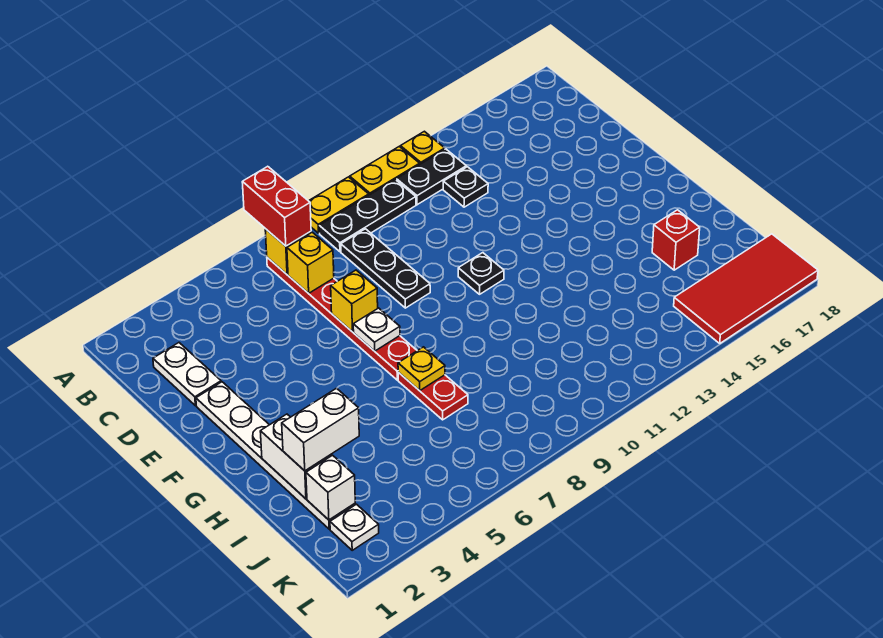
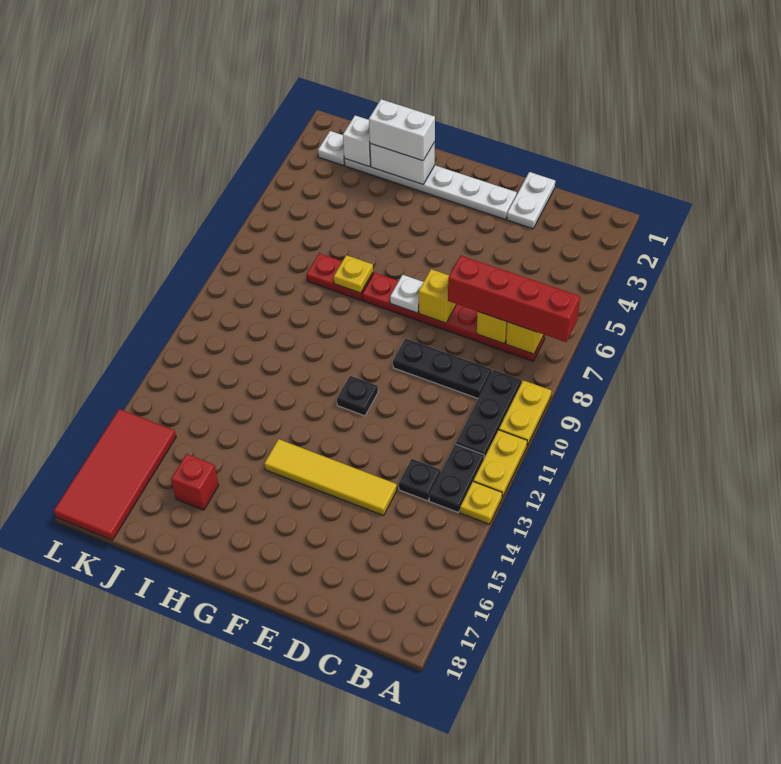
red 1x2 brick [242,166,311,246] -> red 1x4 brick [448,256,580,342]
white 1x2 plate [153,343,221,406] -> white 1x2 plate turned to [507,172,555,229]
none -> yellow 1x4 tile [264,439,397,516]
white 1x2 brick [282,388,359,471] -> white 1x2 brick turned to [369,99,435,161]

